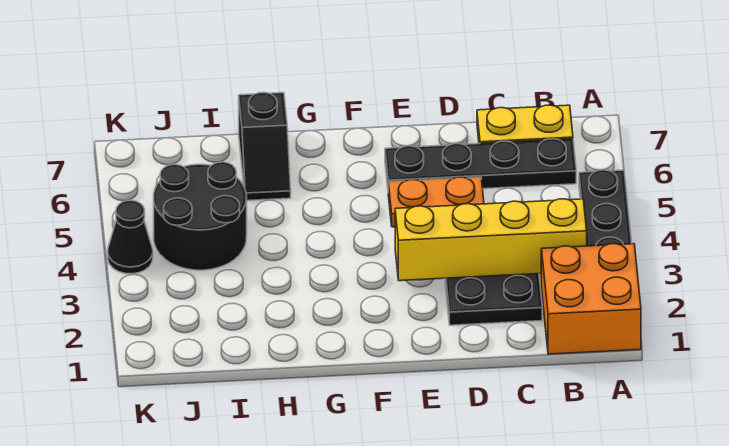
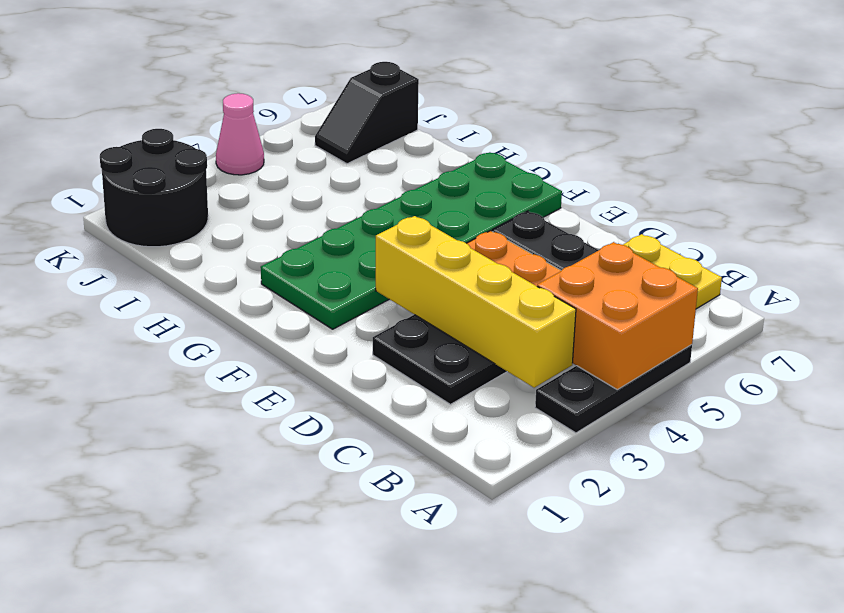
orange 2x2 brick [541,244,641,354] -> orange 2x2 brick moved to [537,242,698,390]
none -> green 2x6 plate [261,152,562,329]
black 1x2 slope [239,92,291,201] -> black 1x2 slope moved to [315,62,419,164]
black 2x2 round brick [154,162,247,270] -> black 2x2 round brick moved to [100,129,208,247]
black 1x1 cone [108,200,153,274] -> pink 1x1 cone [216,93,264,175]

